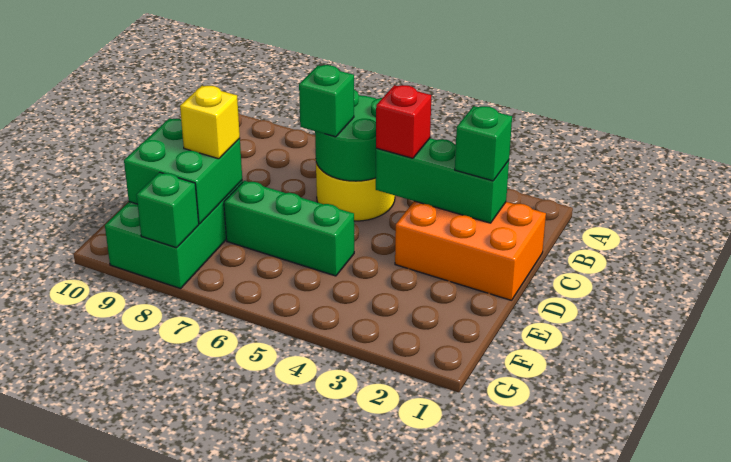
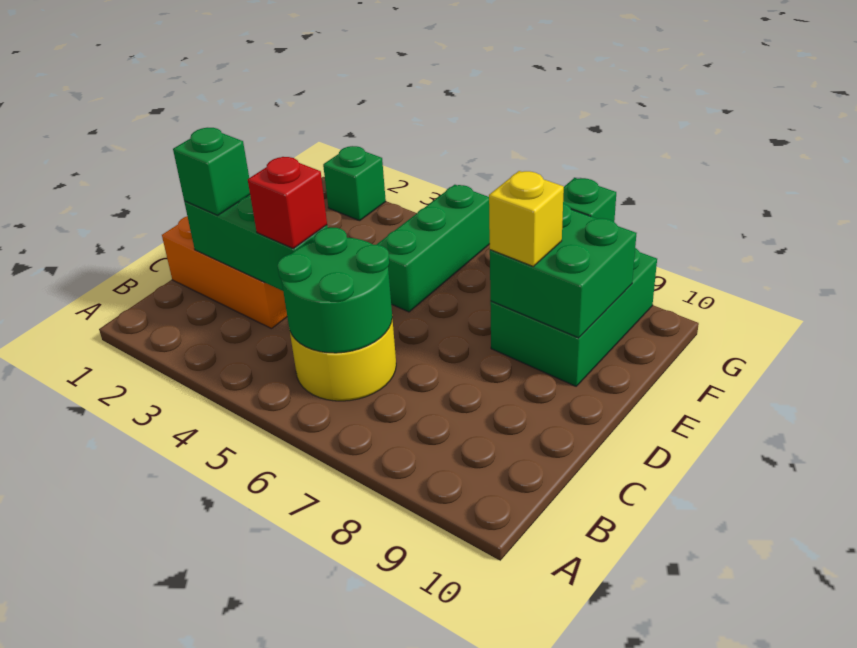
green 1x1 brick [299,65,354,137] -> green 1x1 brick moved to [323,146,386,221]
green 1x3 brick [224,181,354,276] -> green 1x3 brick turned to [377,185,490,312]

